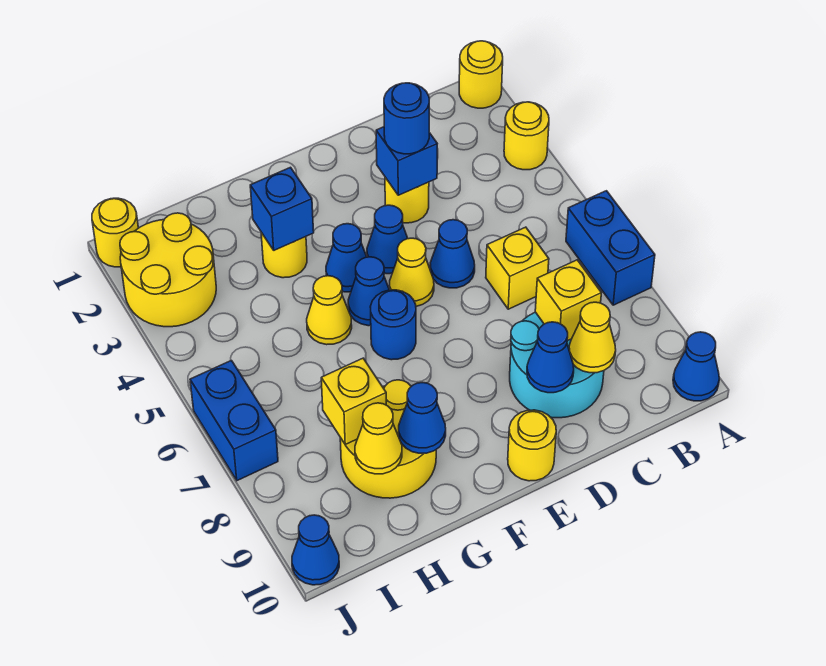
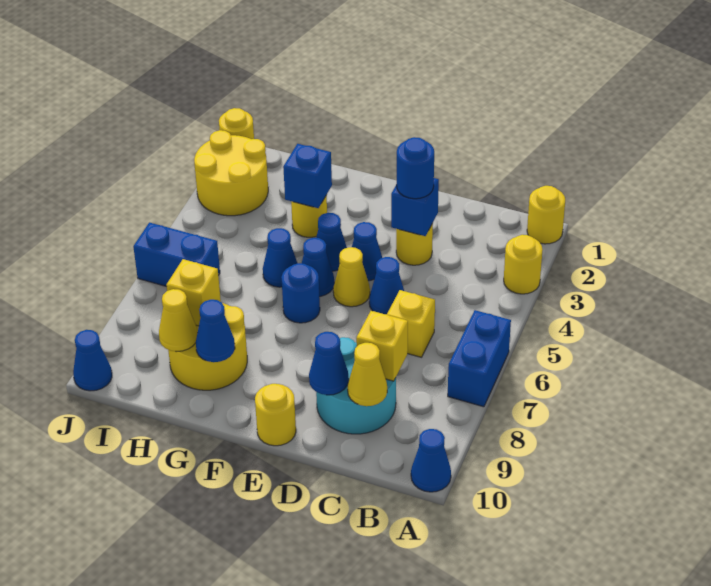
yellow 1x1 cone [307,276,352,345] -> blue 1x1 cone [263,228,297,287]
blue 1x2 brick [190,361,278,481] -> blue 1x2 brick turned to [133,223,220,287]

